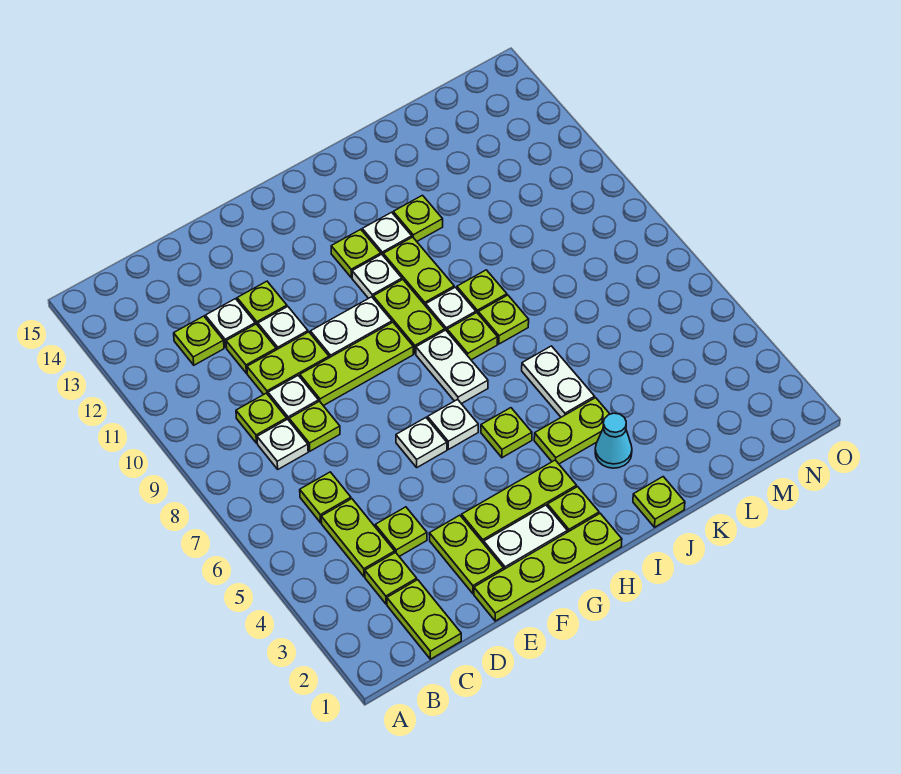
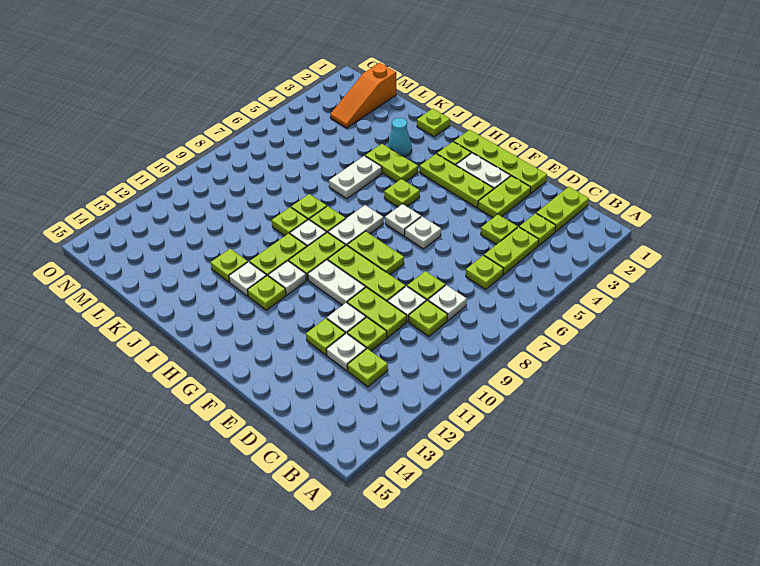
none -> lime 1x2 plate [347,231,404,275]
none -> orange 1x3 slope [330,63,396,128]

